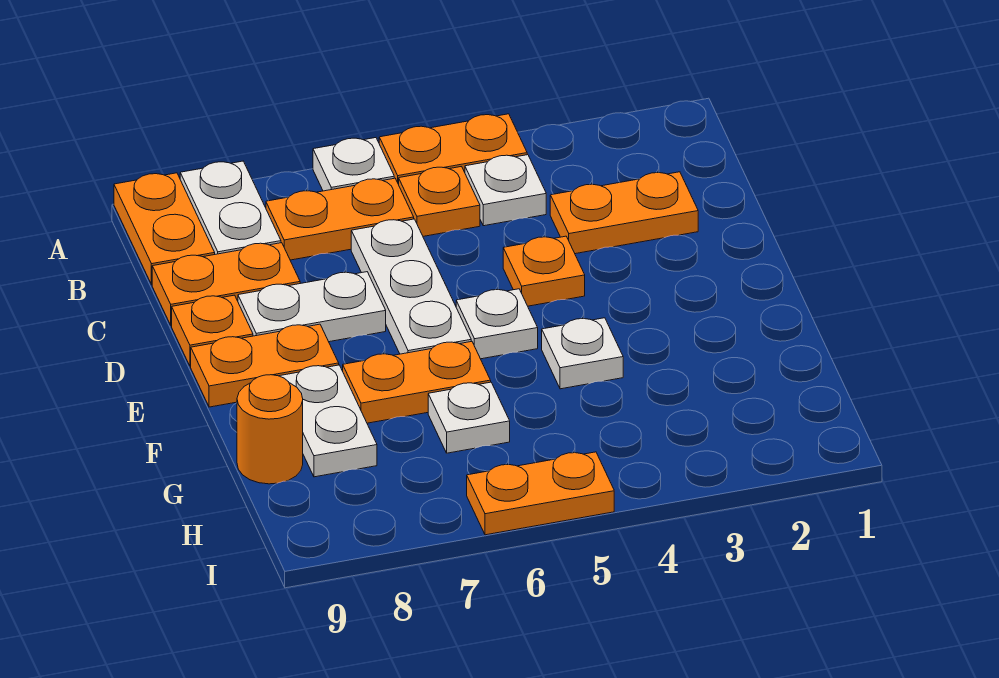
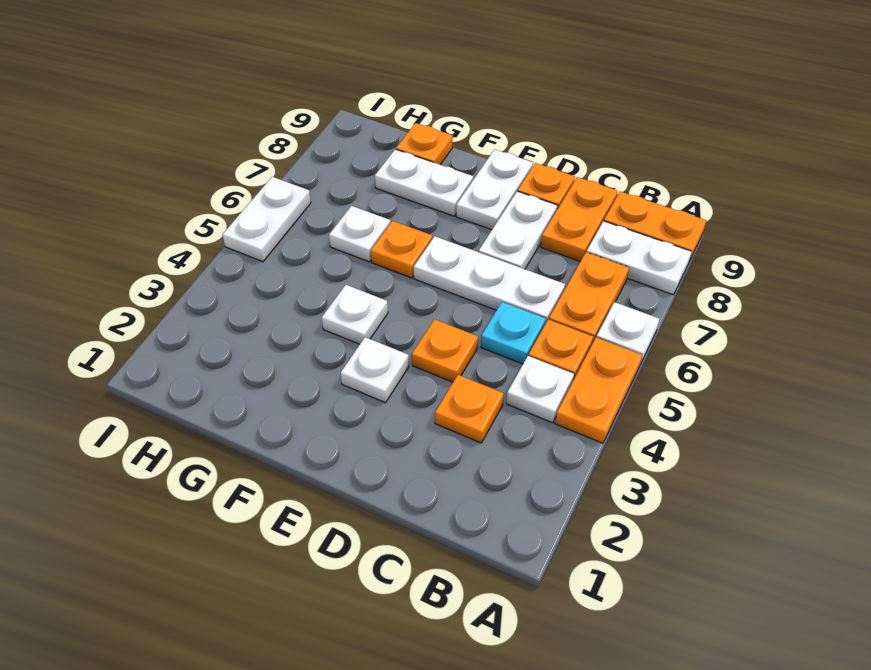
orange 1x2 plate [550,172,698,254] -> orange 1x1 plate [435,375,504,443]
none -> cyan 1x1 plate [481,302,546,364]
white 1x1 plate [456,289,538,359] -> white 1x1 plate moved to [341,337,409,403]
orange 1x2 plate [191,324,339,407] -> white 1x2 plate [456,149,533,230]
orange 1x2 plate [343,341,491,423] -> orange 1x1 plate [371,221,432,278]
orange 1x1 round brick [237,375,303,484] -> orange 1x1 plate [396,123,453,164]
orange 1x2 plate [467,452,614,535] -> white 1x2 plate [222,177,311,262]

